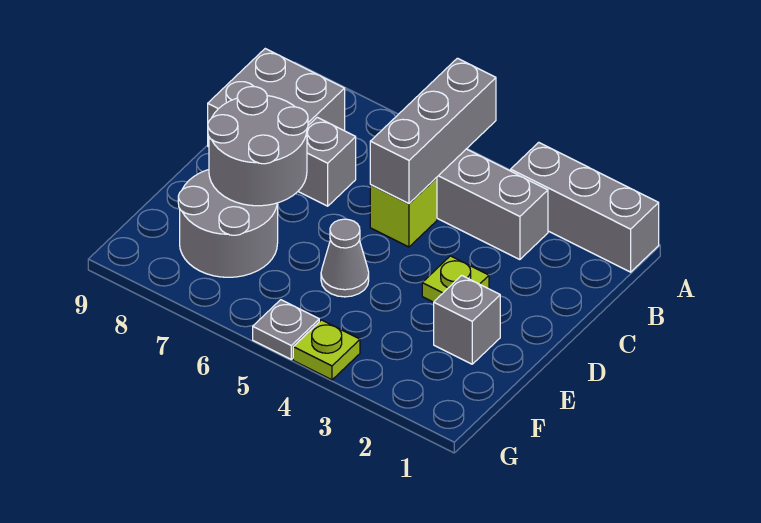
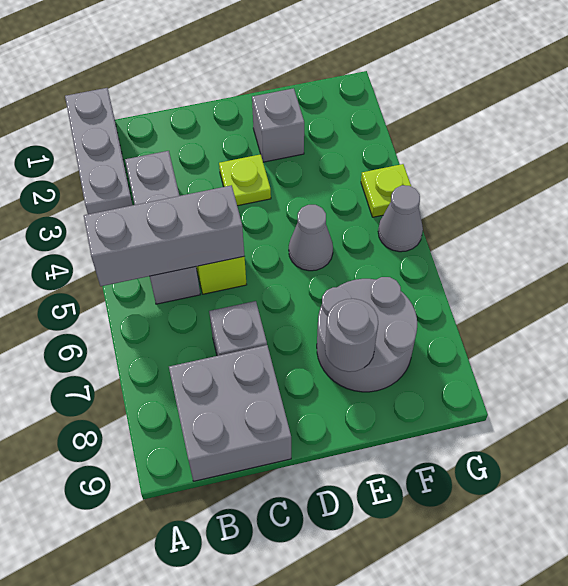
grey 2x2 round brick [208,87,308,206] -> grey 1x1 round brick [325,299,378,372]
grey 1x1 plate [253,300,319,359] -> grey 1x1 cone [378,185,423,252]

